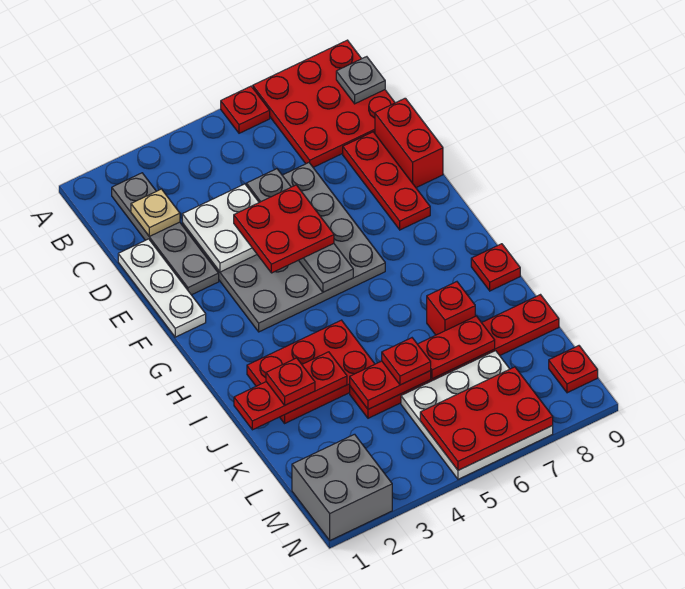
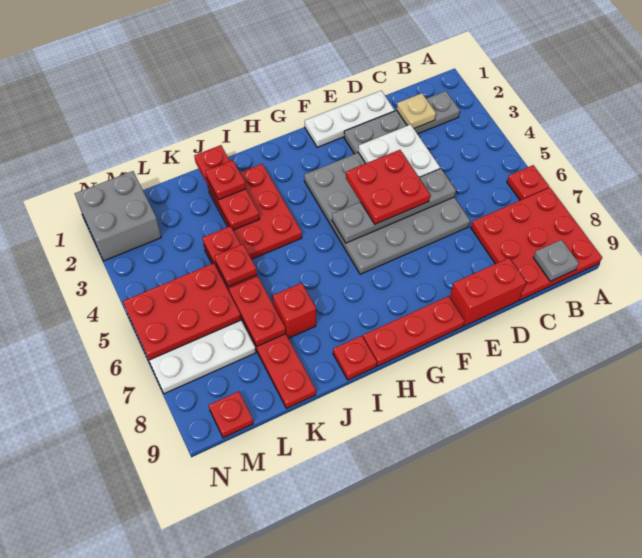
red 1x3 plate [343,132,430,230] -> red 1x3 plate moved to [363,296,465,366]
red 2x3 plate [420,367,553,470] -> red 2x3 plate turned to [123,263,241,360]

